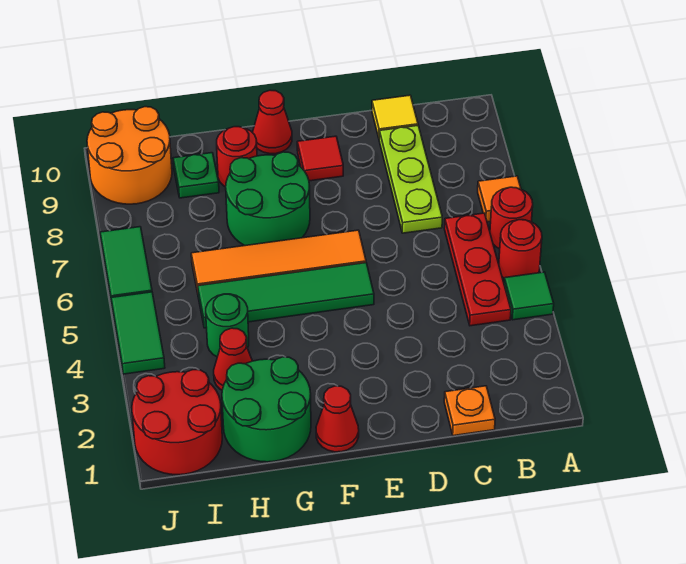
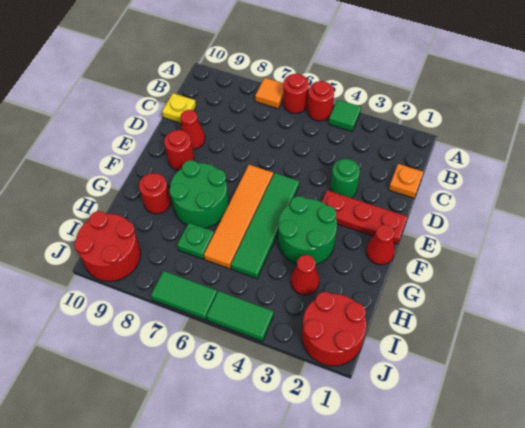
red 1x3 plate [444,213,511,326] -> red 1x3 plate moved to [322,190,407,244]
lime 1x3 plate [379,126,442,233] -> none
yellow 1x1 tile [372,95,418,138] -> yellow 1x1 plate [162,93,196,123]
red 1x1 tile [297,136,343,181] -> red 1x1 round brick [164,130,194,170]
red 1x1 cone [253,90,292,154] -> red 1x1 cone moved to [180,110,205,149]
green 2x2 round brick [222,357,311,462] -> green 2x2 round brick moved to [278,196,337,265]
green 1x1 round brick [206,294,249,357] -> green 1x1 round brick moved to [331,159,360,198]
green 1x1 plate [173,153,219,198] -> green 1x1 plate moved to [177,223,214,259]
orange 2x2 round brick [87,107,172,204] -> red 2x2 round brick [74,211,141,281]

